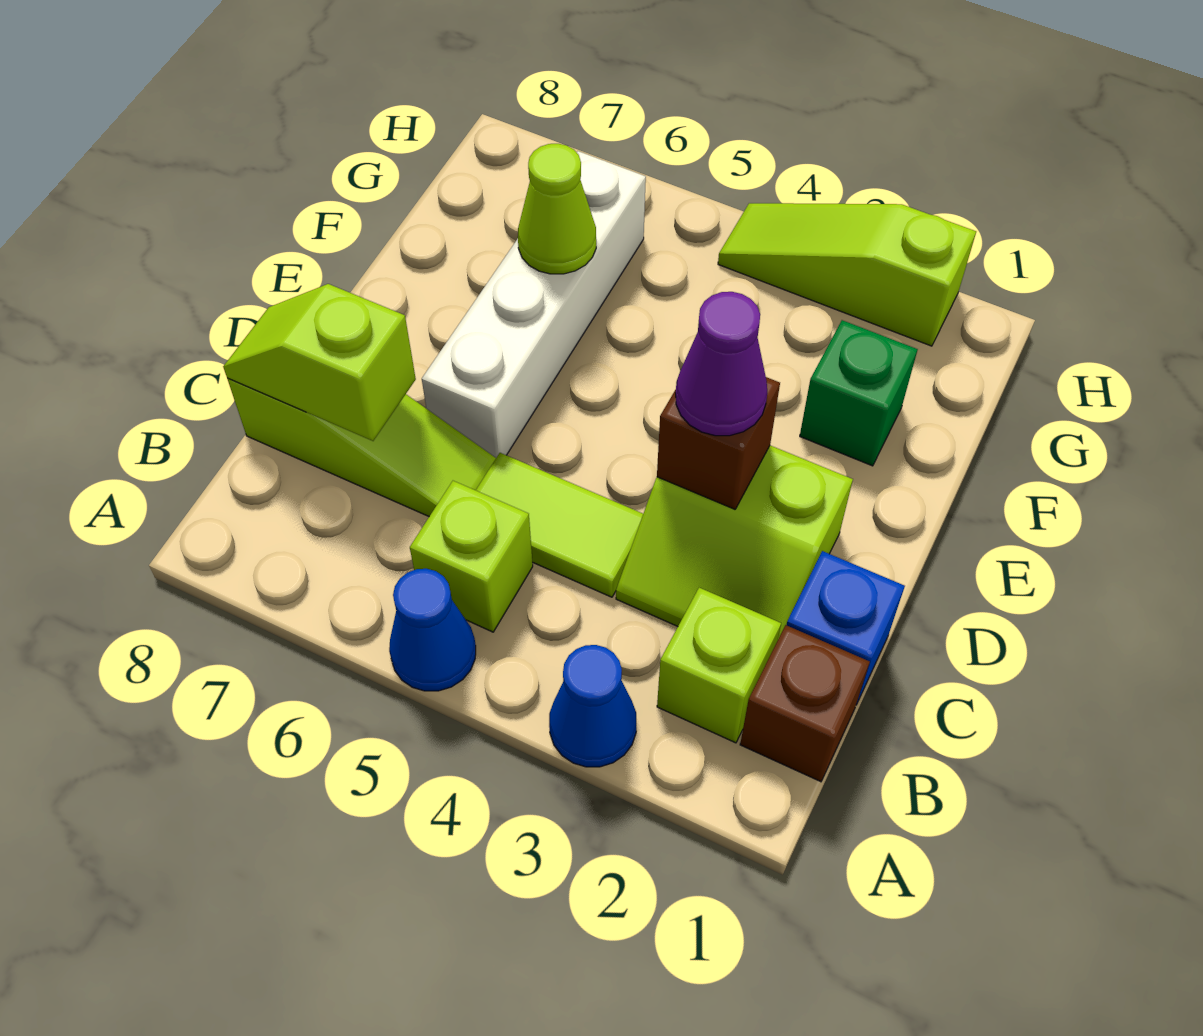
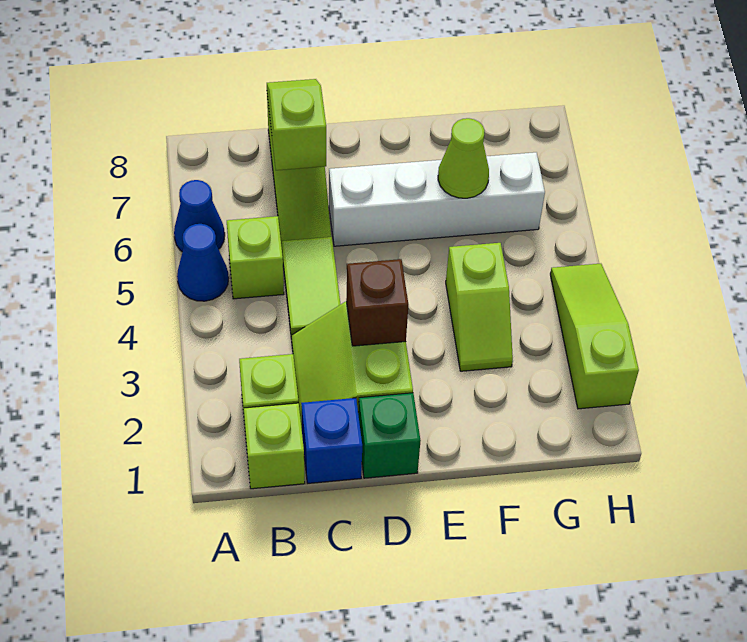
blue 1x1 cone [549,645,636,767] -> blue 1x1 cone moved to [174,180,225,252]
brown 1x1 brick [740,625,870,782] -> lime 1x1 brick [244,403,305,489]
purple 1x1 cone [676,292,767,436] -> none
green 1x1 brick [800,320,918,466] -> green 1x1 brick moved to [358,393,421,478]
none -> lime 1x2 slope [446,243,513,371]

